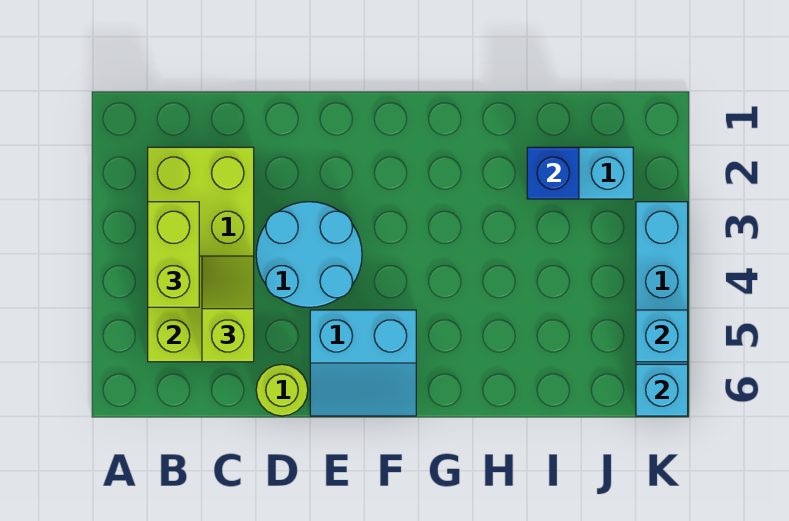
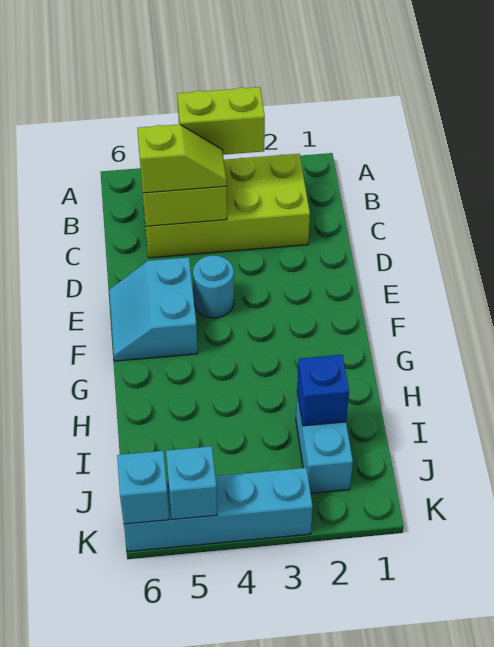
cyan 2x2 round brick [256,202,362,307] -> cyan 1x1 round brick [193,255,234,318]
lime 1x1 round brick [256,364,308,416] -> none

